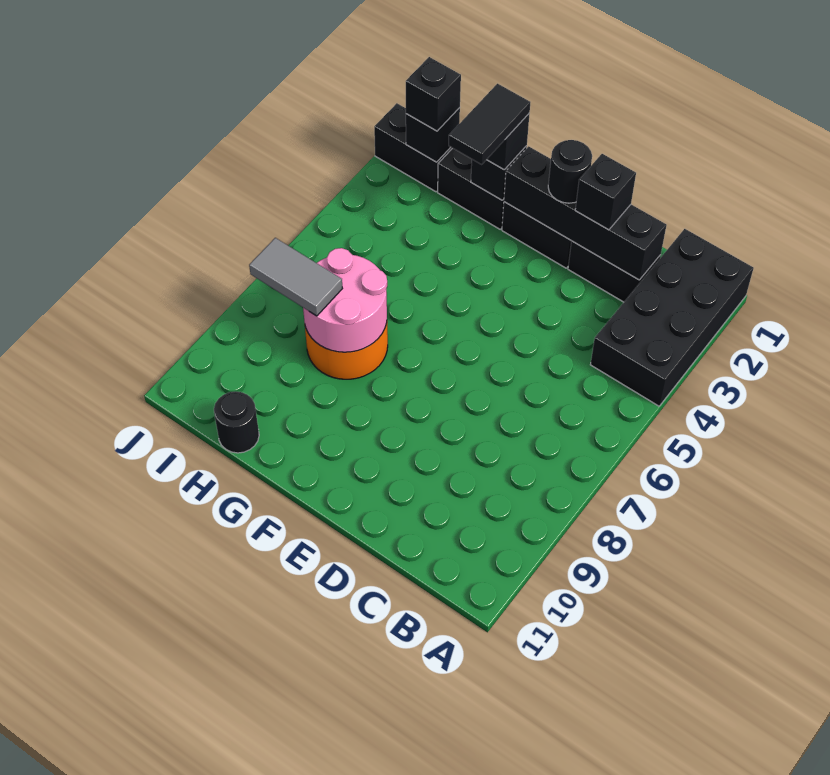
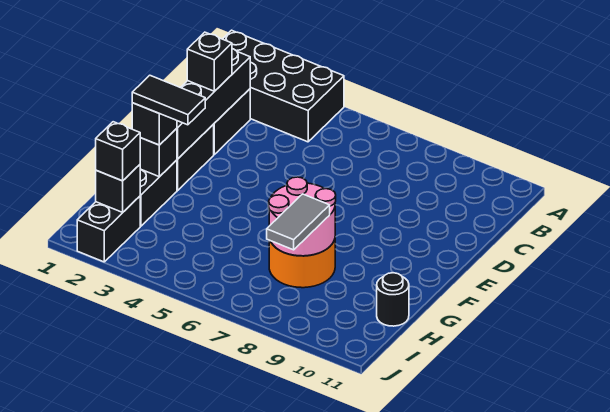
black 1x1 round brick [548,140,592,203] -> none

